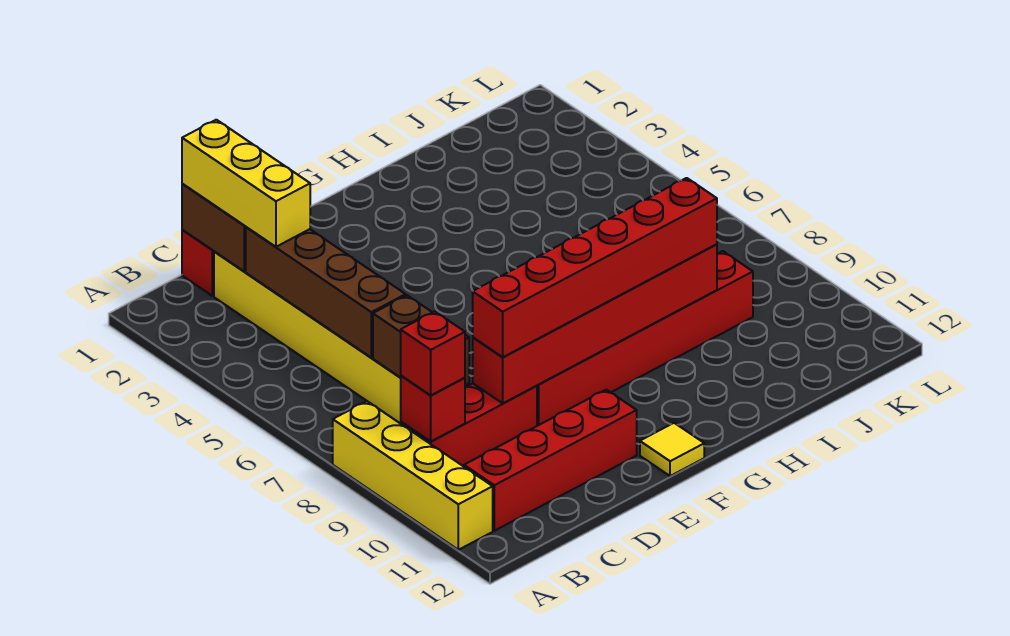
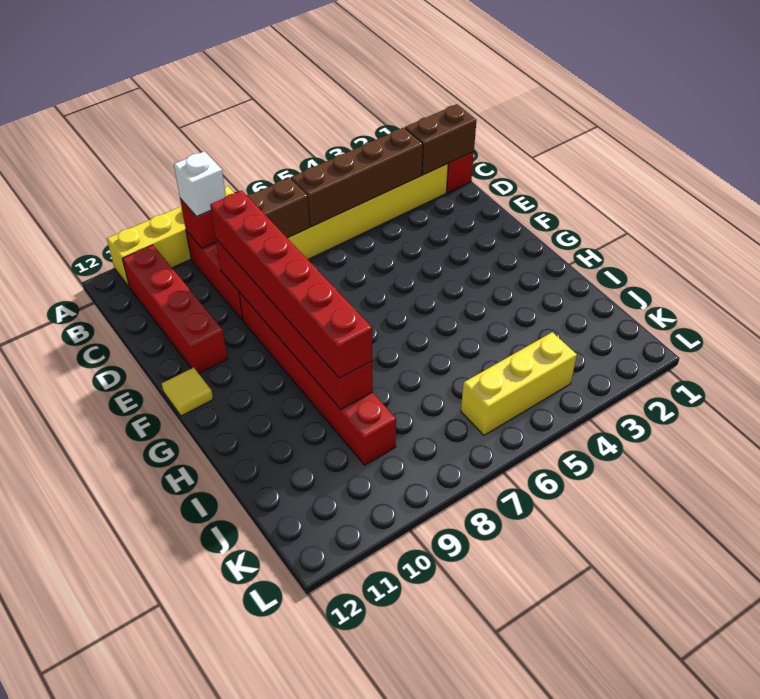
red 1x1 brick [401,311,465,395] -> white 1x1 brick [174,151,226,217]
yellow 1x3 brick [182,120,310,247] -> yellow 1x3 brick moved to [461,332,577,435]

